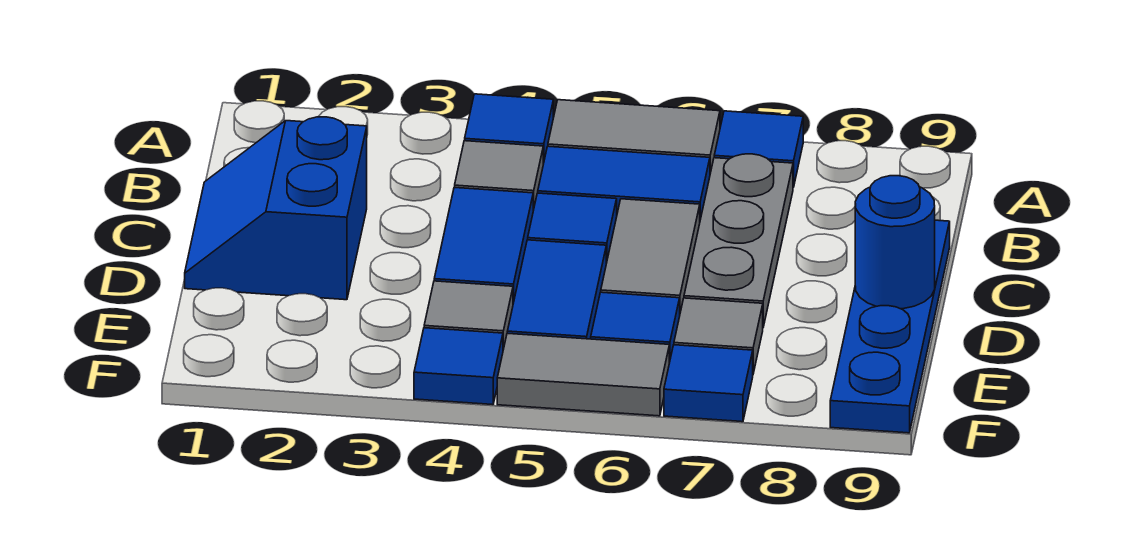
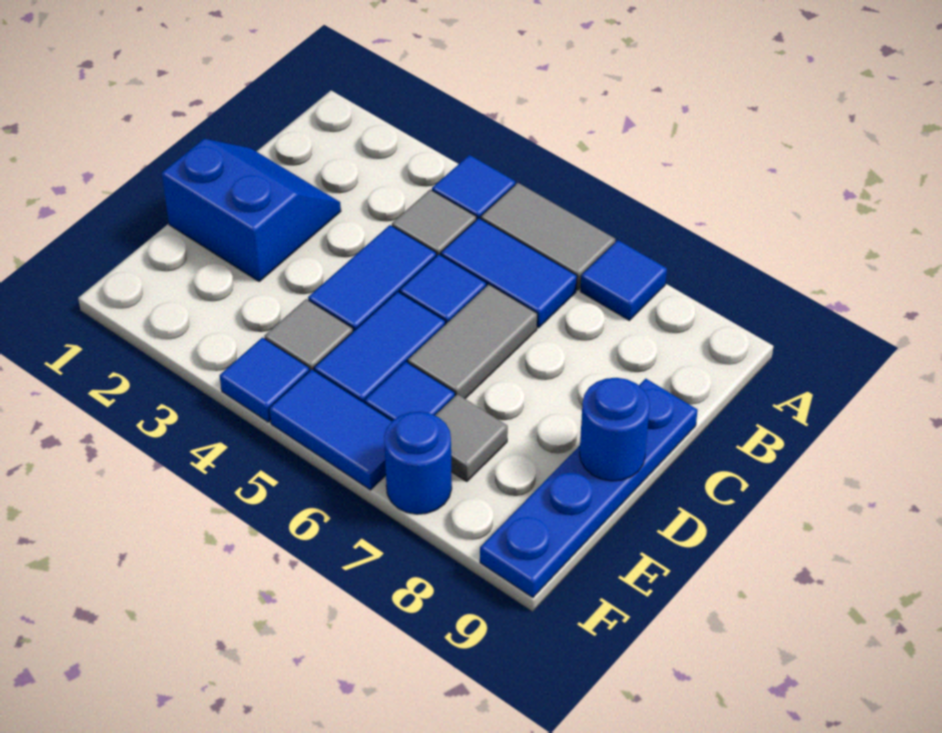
grey 1x3 plate [684,154,793,327] -> none
blue 2x2 slope [185,117,367,300] -> blue 2x2 slope turned to [162,139,341,281]
grey 1x2 tile [497,333,669,416] -> blue 1x2 tile [269,370,392,490]
blue 1x1 tile [664,345,753,422] -> blue 1x1 round brick [384,412,452,514]

